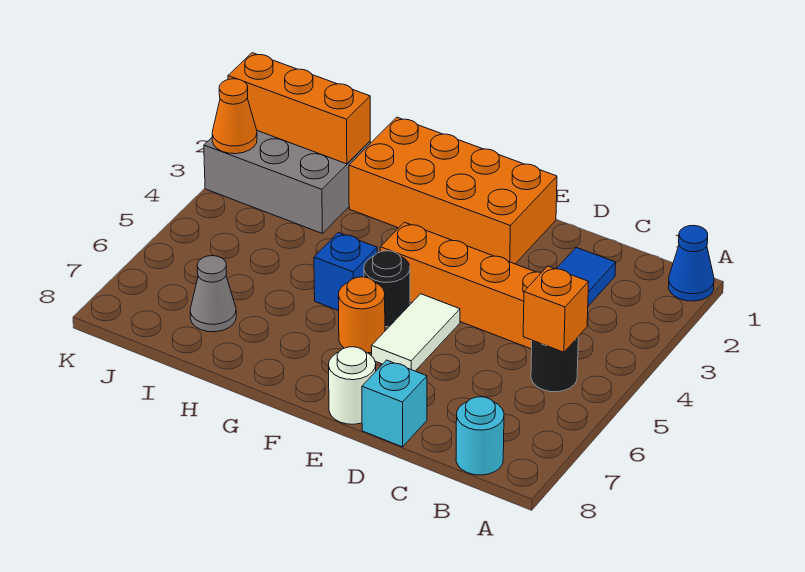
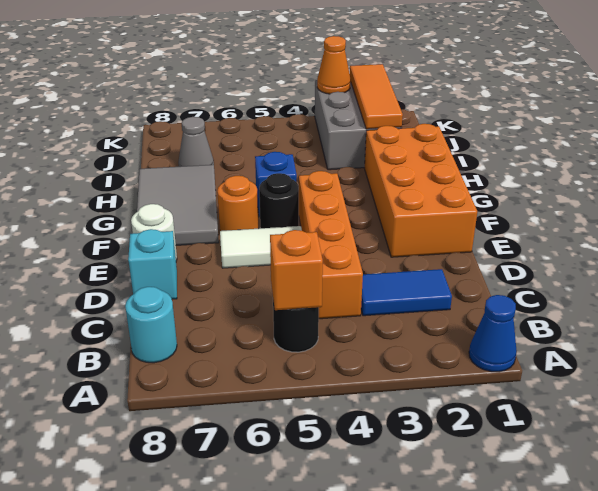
none -> grey 2x3 tile [137,165,219,245]
orange 1x3 brick [228,53,370,164] -> orange 1x3 tile [350,64,403,129]

